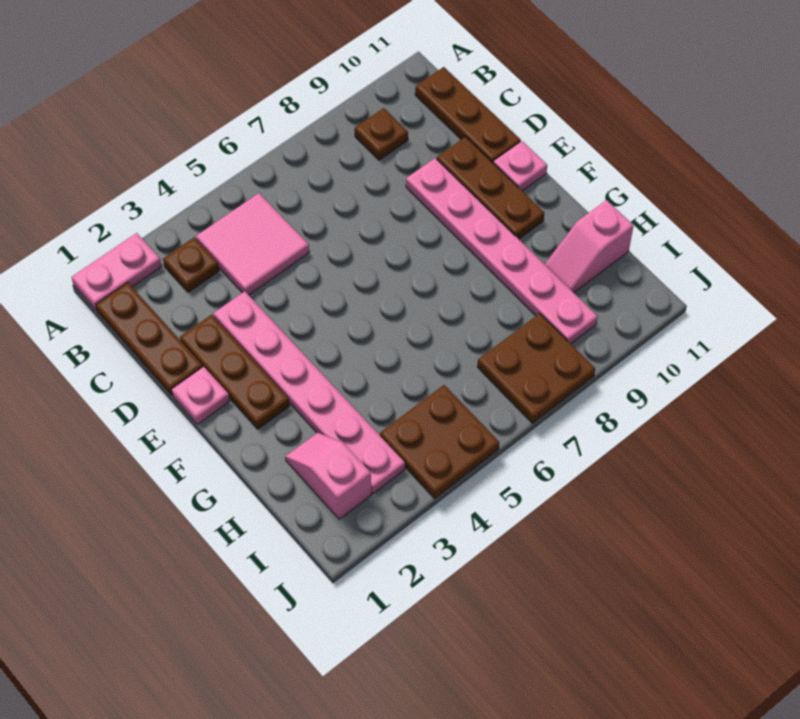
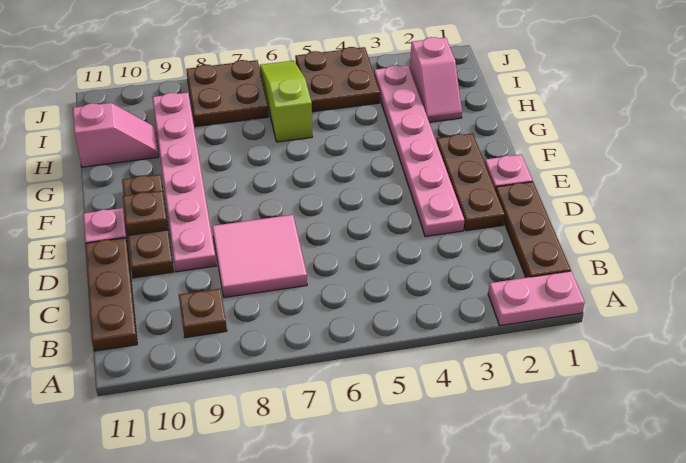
brown 1x1 plate [163,237,219,292] -> brown 1x1 plate moved to [123,191,168,235]
pink 2x2 tile [196,193,309,295] -> pink 2x2 tile moved to [212,215,307,298]
none -> lime 1x3 slope [260,61,312,142]

